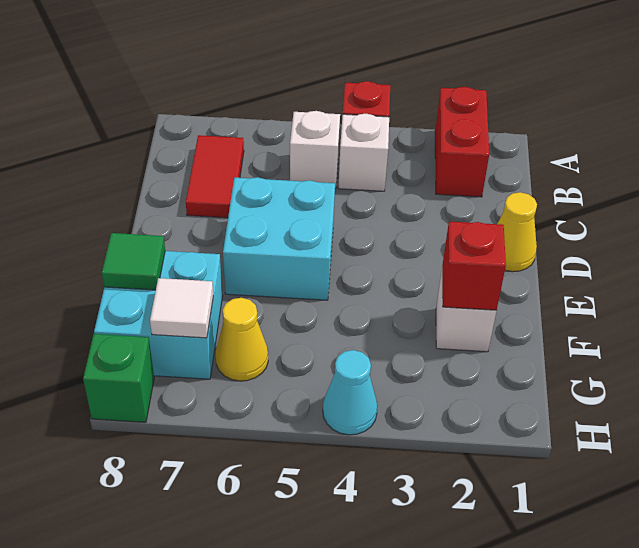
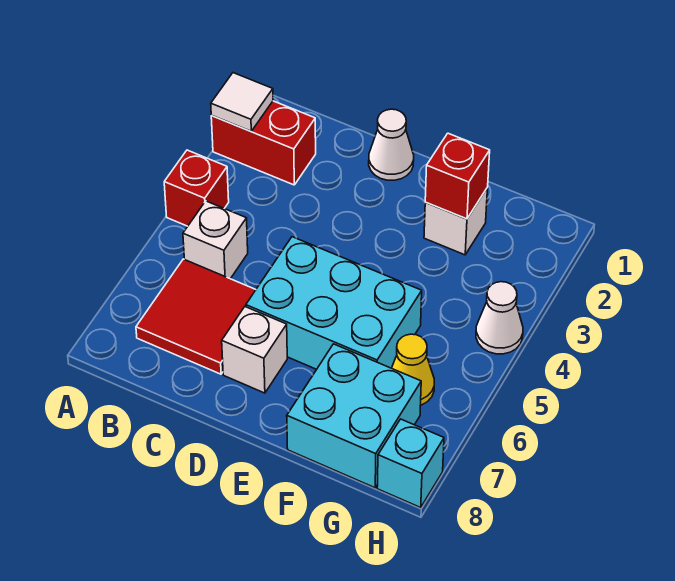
white 1x1 brick [338,114,389,191] -> white 1x1 brick moved to [222,307,287,393]
red 1x2 tile [186,135,244,218] -> red 2x2 tile [136,259,256,374]
yellow 1x1 cone [497,192,537,272] -> white 1x1 cone [369,109,414,180]
cyan 2x2 brick [223,177,335,300] -> cyan 2x3 brick [246,237,422,369]
green 1x1 tile [102,233,165,290] -> none
white 1x1 tile [150,278,213,338] -> white 1x1 tile moved to [211,73,273,131]
cyan 1x1 cone [323,350,377,435] -> white 1x1 cone [476,282,523,354]
green 1x1 brick [83,334,154,422] -> cyan 1x1 brick [377,419,444,508]

